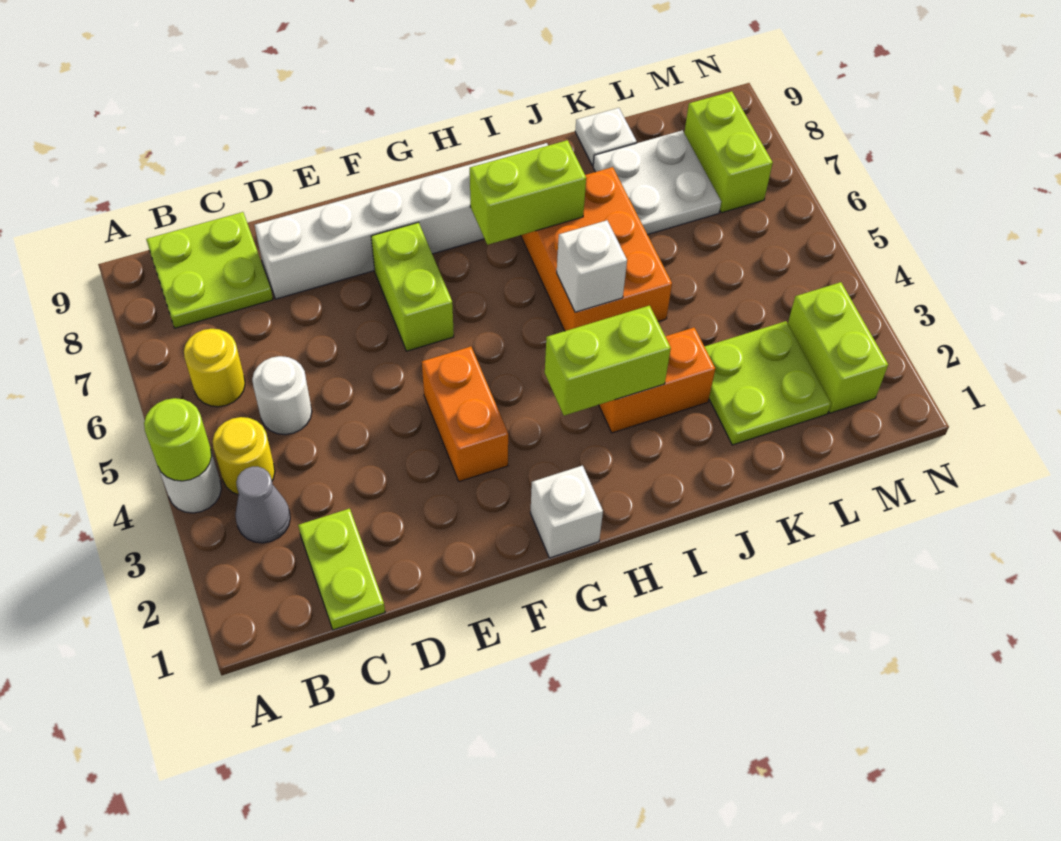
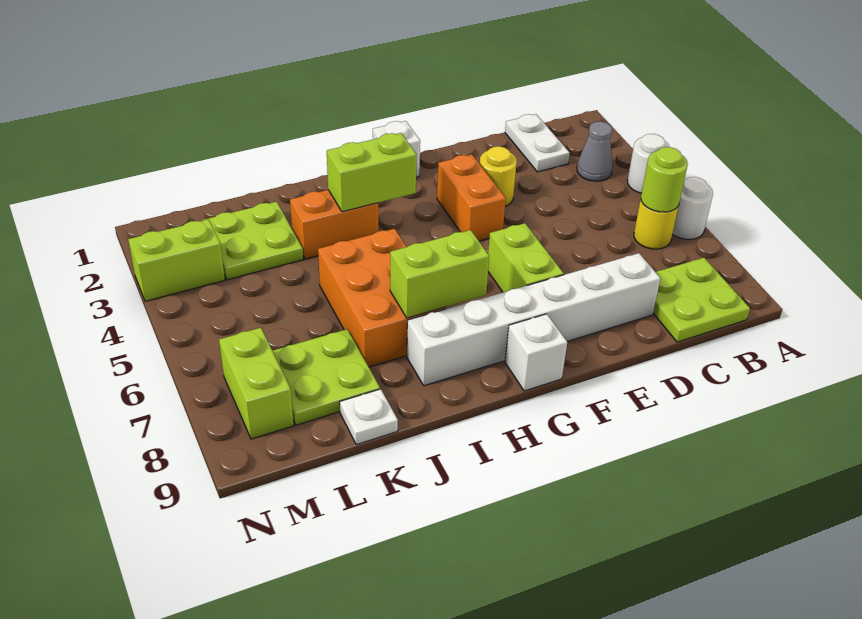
lime 1x1 round brick [144,398,212,481] -> lime 1x1 round brick moved to [641,147,688,212]
yellow 1x1 round brick [213,417,275,495] -> yellow 1x1 round brick moved to [480,146,517,206]
lime 1x2 plate [298,509,385,630] -> white 1x2 plate [505,114,570,172]
white 1x1 round brick [252,356,312,435] -> white 1x1 round brick moved to [673,177,713,239]
white 1x1 brick [557,220,627,312] -> white 1x1 brick moved to [505,314,567,391]
white 2x2 plate [593,130,721,235] -> lime 2x2 plate [273,329,380,425]
lime 1x2 brick [788,282,888,413] -> lime 1x2 brick turned to [128,219,225,301]

